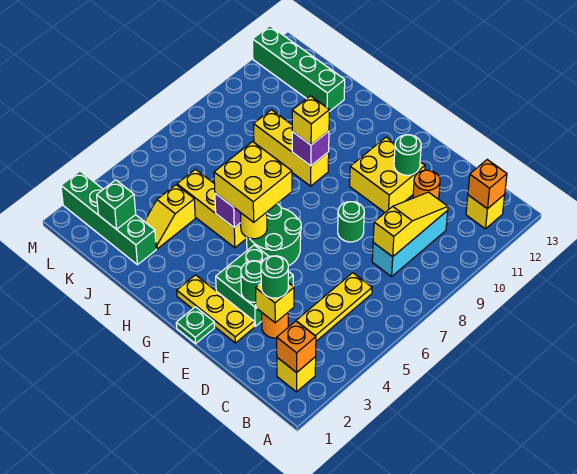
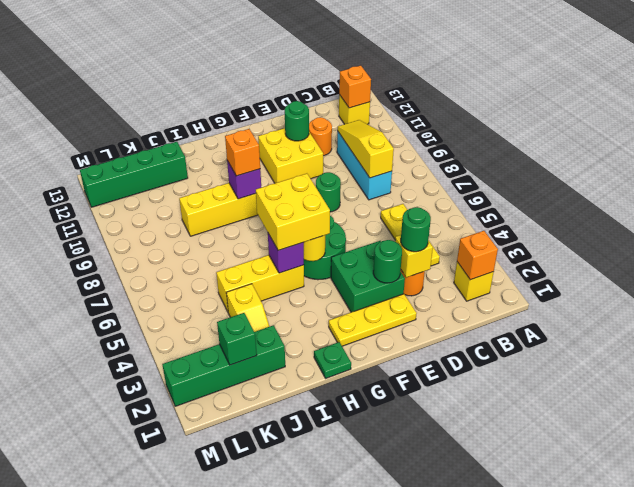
green 1x1 plate [176,307,215,344] -> green 1x1 plate moved to [314,342,351,378]
yellow 1x1 brick [292,96,329,145] -> orange 1x1 brick [225,129,260,176]

